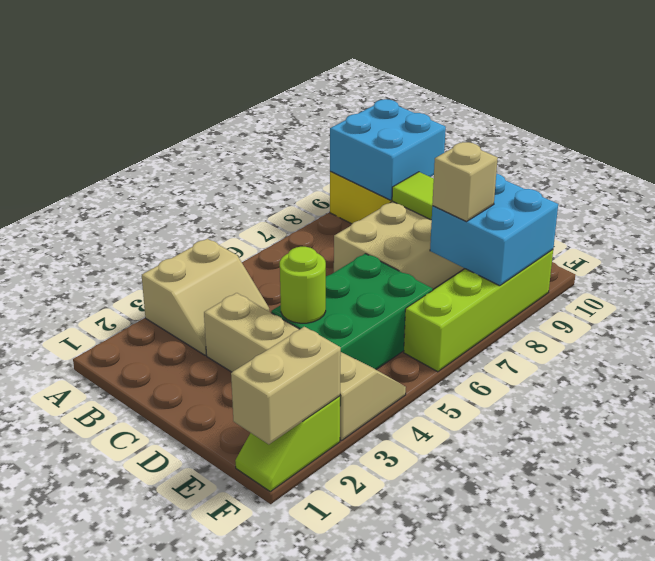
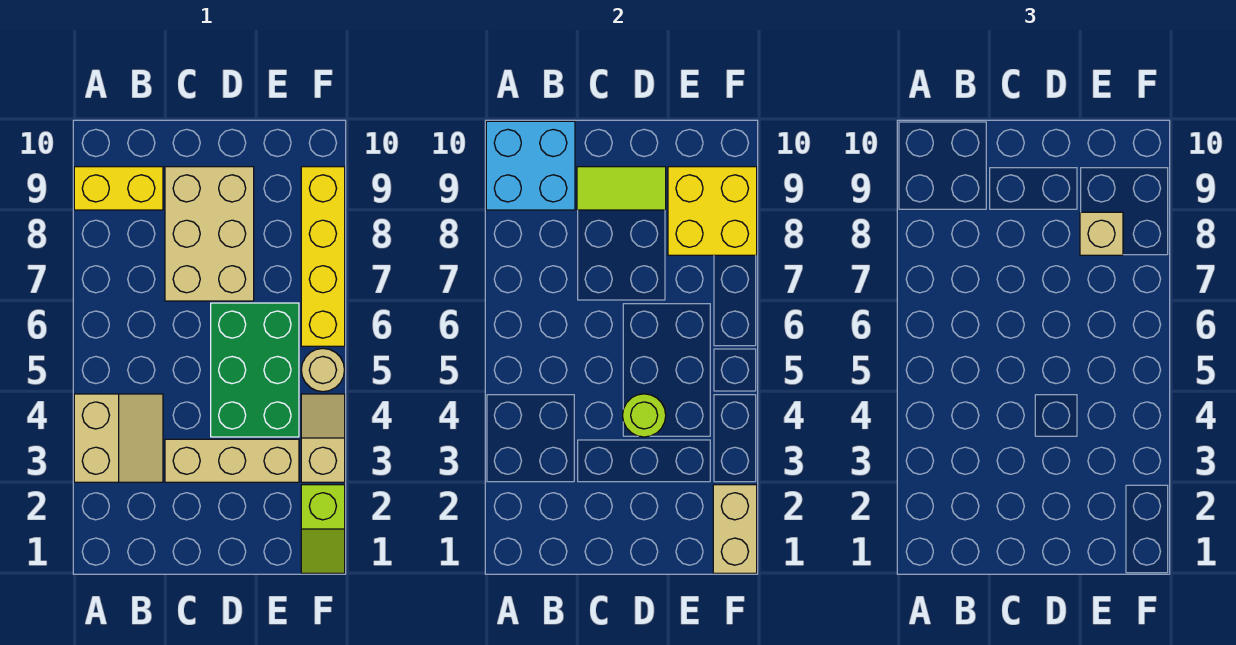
cyan 2x2 brick [430,174,558,286] -> yellow 2x2 brick [668,167,757,255]
none -> tan 1x1 round brick [301,349,344,392]
lime 1x4 brick [404,250,553,372] -> yellow 1x4 brick [301,167,345,346]

